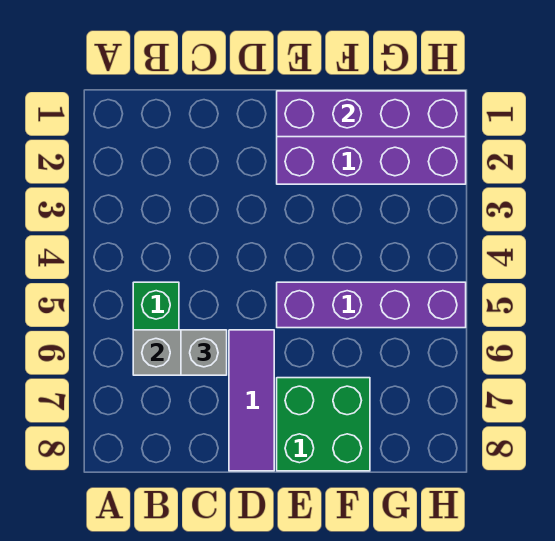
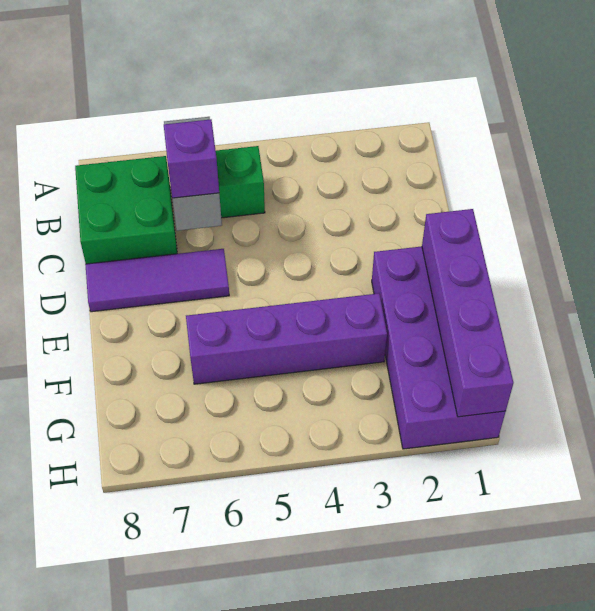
grey 1x1 brick [181,330,227,375] -> purple 1x1 brick [164,119,219,198]
purple 1x4 brick [277,282,466,328] -> purple 1x4 brick turned to [186,293,387,384]
green 2x2 brick [277,378,370,471] -> green 2x2 brick moved to [75,156,177,264]

